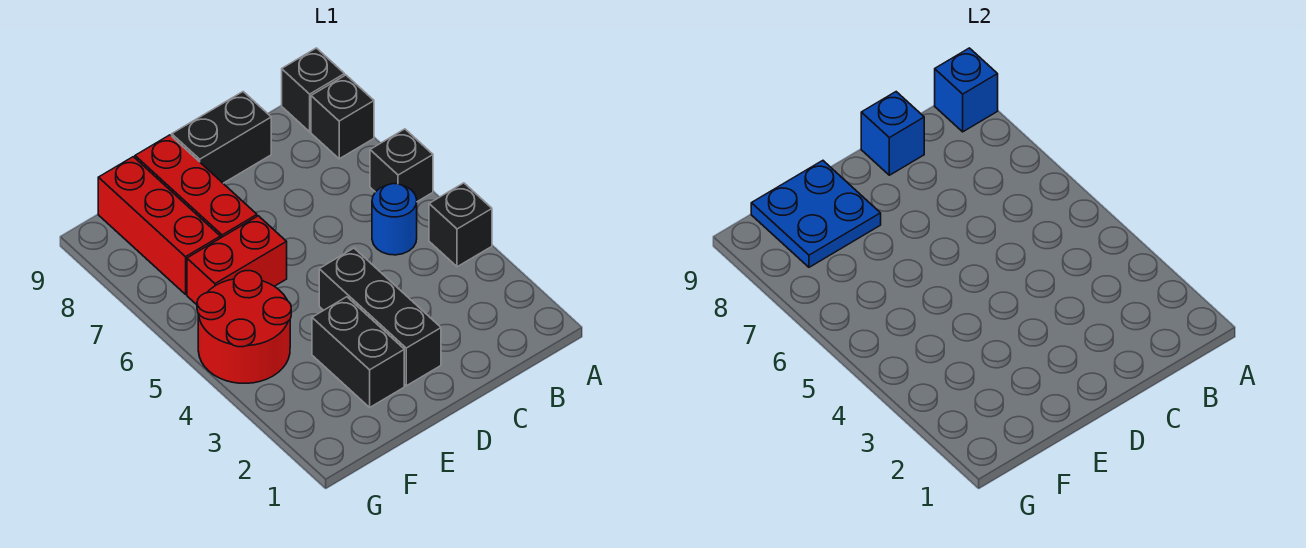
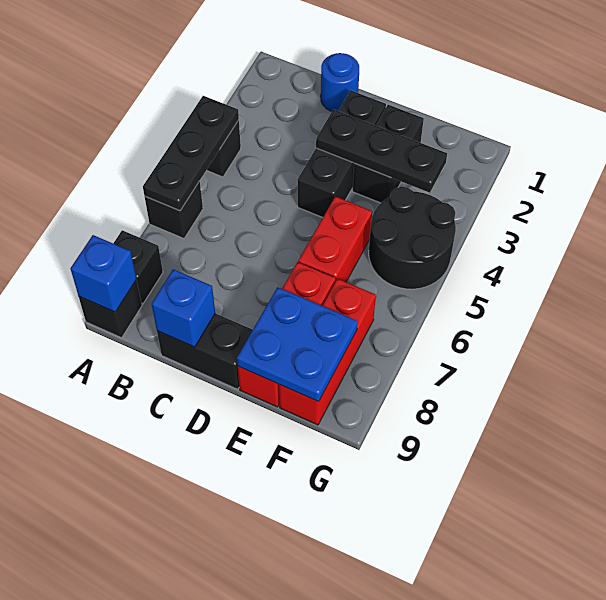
none -> black 1x3 plate [143,96,239,211]
blue 1x1 round brick [372,184,417,255] -> blue 1x1 round brick moved to [321,53,359,112]
none -> black 1x3 plate [316,109,447,193]
red 1x2 brick [187,216,287,305] -> red 1x2 brick turned to [298,196,372,282]
red 2x2 round brick [197,271,291,383] -> black 2x2 round brick [369,187,456,289]

